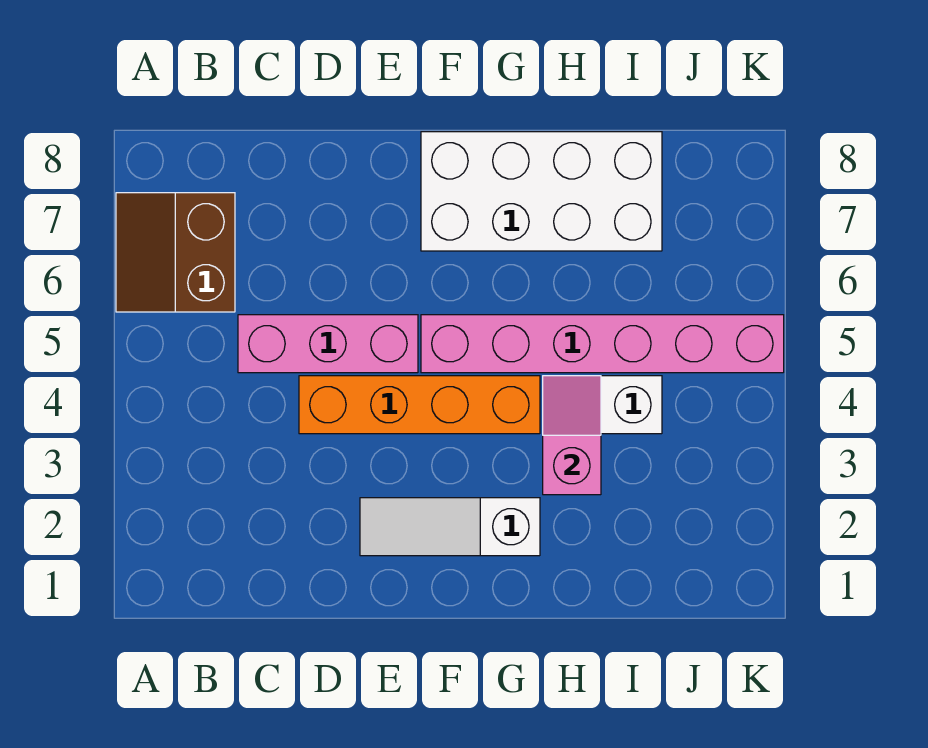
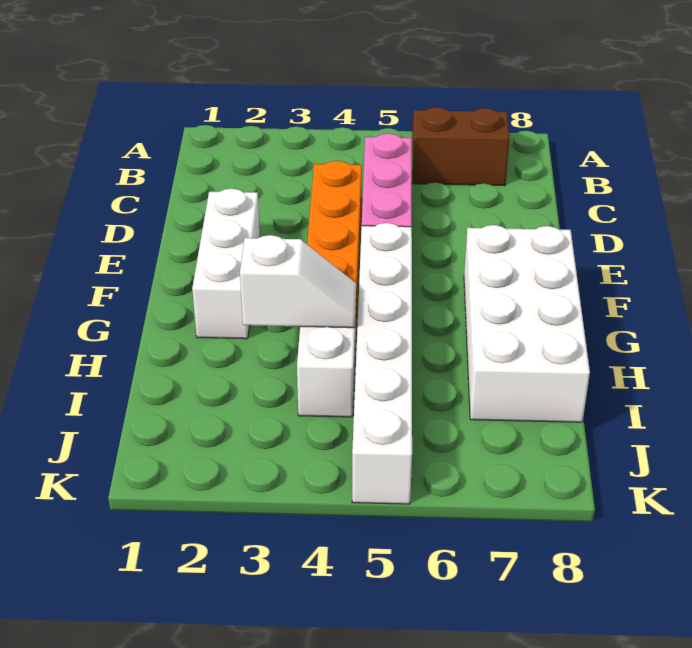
white 1x3 slope [360,498,540,556] -> white 1x3 brick [192,189,260,339]
pink 1x6 brick [421,315,784,373] -> white 1x6 brick [352,223,412,504]
pink 1x2 slope [543,376,601,495] -> white 1x2 slope [240,235,356,328]

